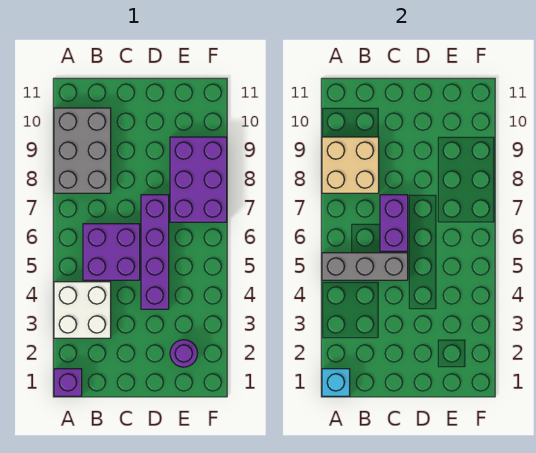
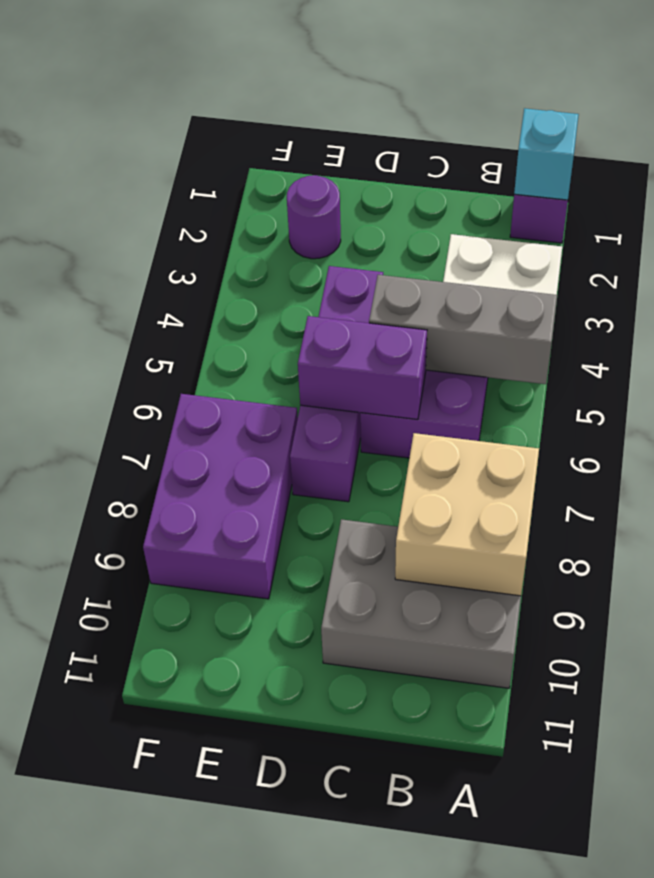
grey 2x3 brick [54,108,111,193] -> grey 2x3 brick turned to [321,519,521,688]
purple 1x2 brick [380,195,408,251] -> purple 1x2 brick turned to [298,316,427,420]

